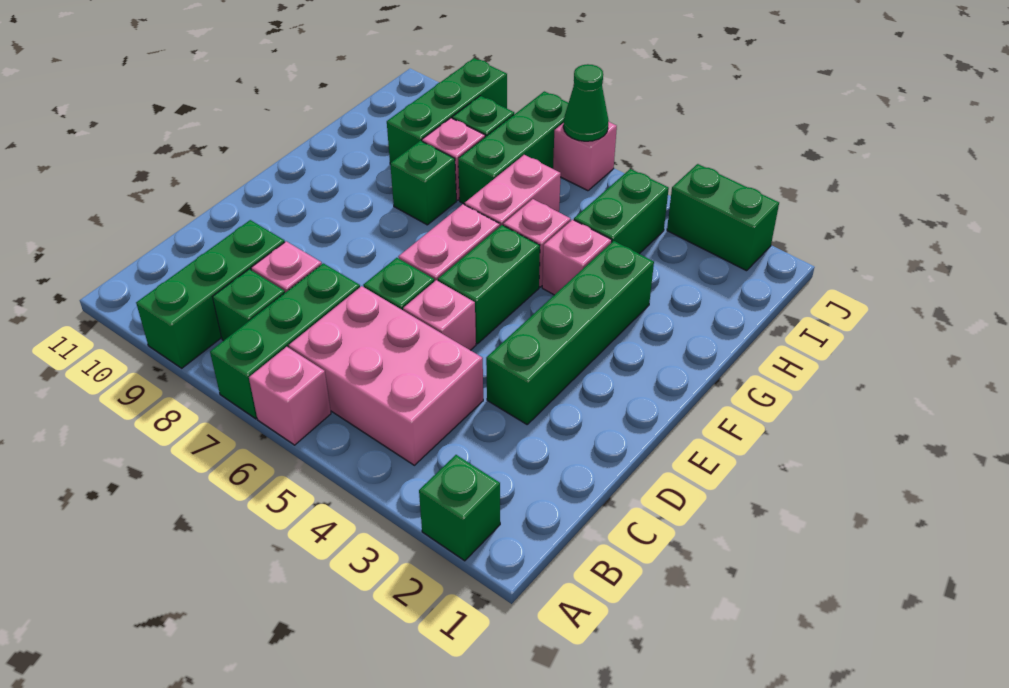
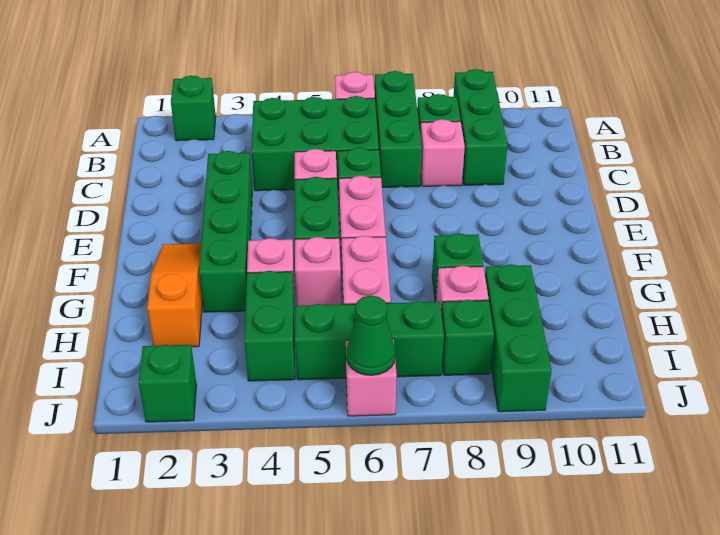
pink 2x3 brick [289,286,483,465] -> green 2x3 brick [252,96,379,191]
none -> orange 1x3 slope [147,243,202,347]
green 1x3 brick [458,91,568,204] -> green 1x3 brick turned to [295,301,444,380]
green 1x2 brick [667,164,779,271] -> green 1x1 brick [139,345,197,422]

